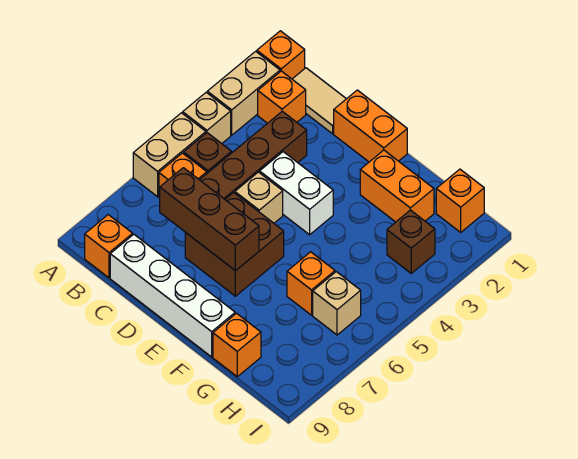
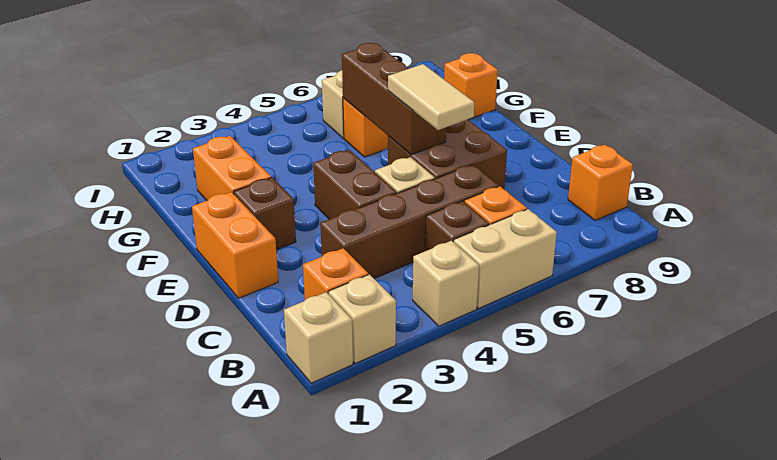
orange 1x1 brick [257,31,305,79] -> tan 1x1 brick [284,292,353,383]
tan 1x2 brick [207,51,280,135] -> tan 1x1 brick [329,274,396,363]
tan 1x2 tile [292,68,346,134] -> tan 1x2 tile moved to [388,64,474,130]
brown 1x3 brick [160,168,259,271] -> brown 1x3 brick moved to [342,43,446,155]
white 1x4 brick [110,234,235,357] -> none
white 1x2 brick [260,152,333,235] -> brown 1x2 brick [313,150,397,219]
orange 1x1 brick [436,169,484,232] -> none
brown 1x1 brick [387,210,435,273] -> brown 1x1 brick moved to [234,178,296,250]

